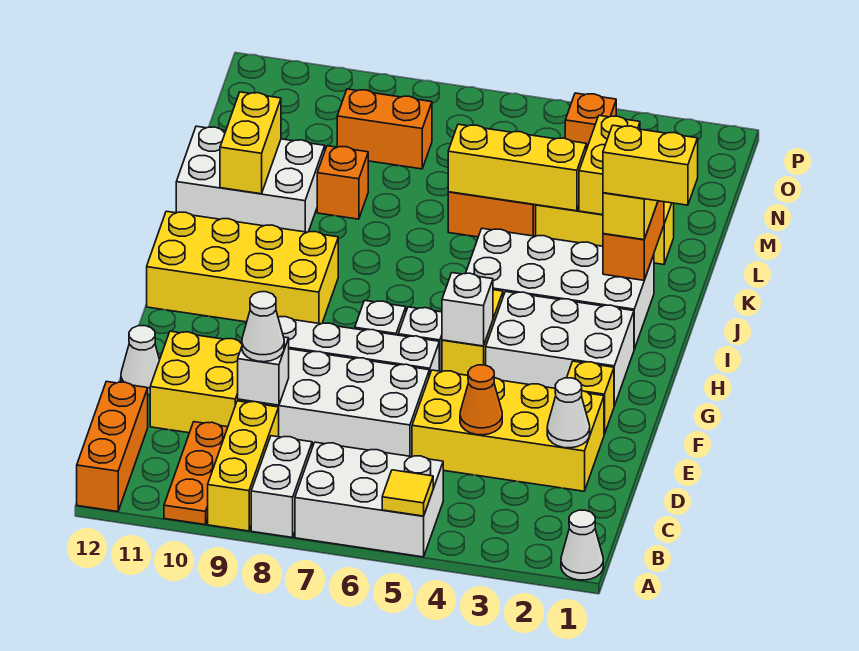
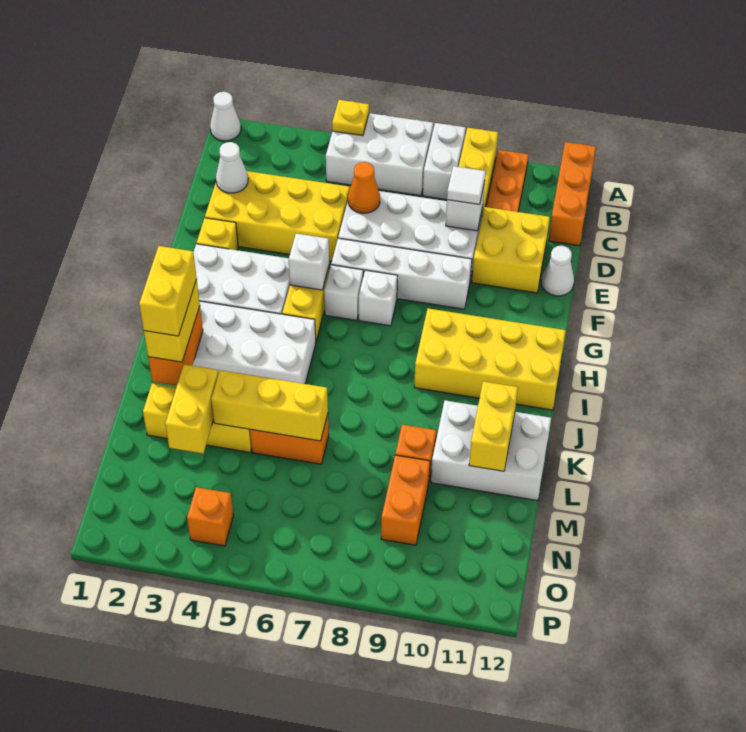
yellow 1x1 tile [382,470,433,516] -> yellow 1x1 plate [332,100,369,136]
orange 1x1 cone [460,365,502,435] -> orange 1x1 cone moved to [348,162,380,213]
white 1x1 cone [242,292,284,362] -> white 1x1 tile [447,166,486,205]
yellow 1x2 brick [603,125,698,205] -> yellow 1x2 brick turned to [139,246,197,336]
orange 1x2 brick [337,89,432,169] -> orange 1x2 brick turned to [381,455,430,545]

